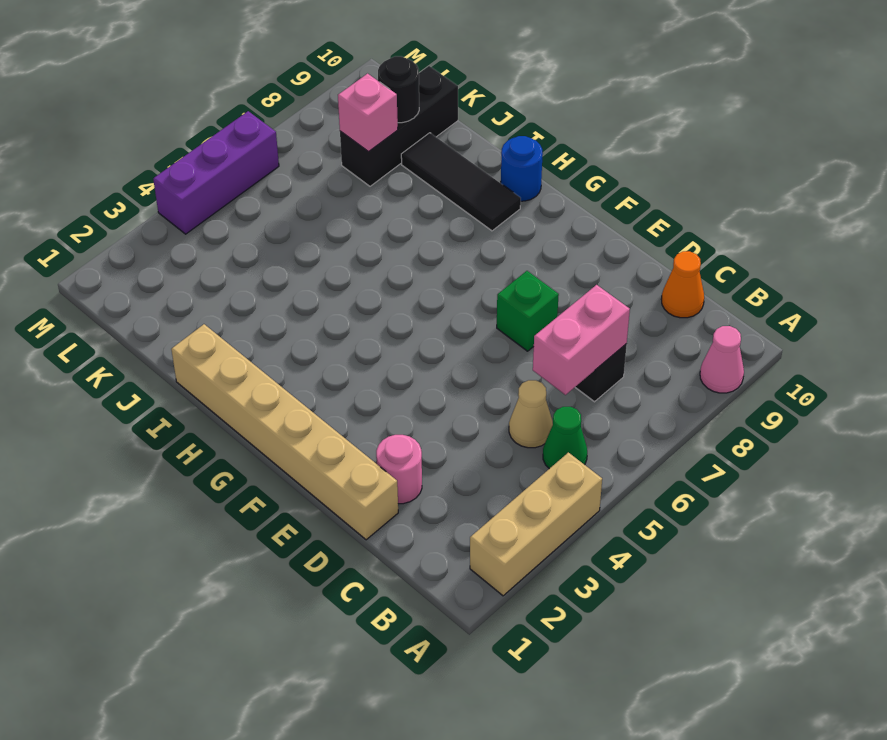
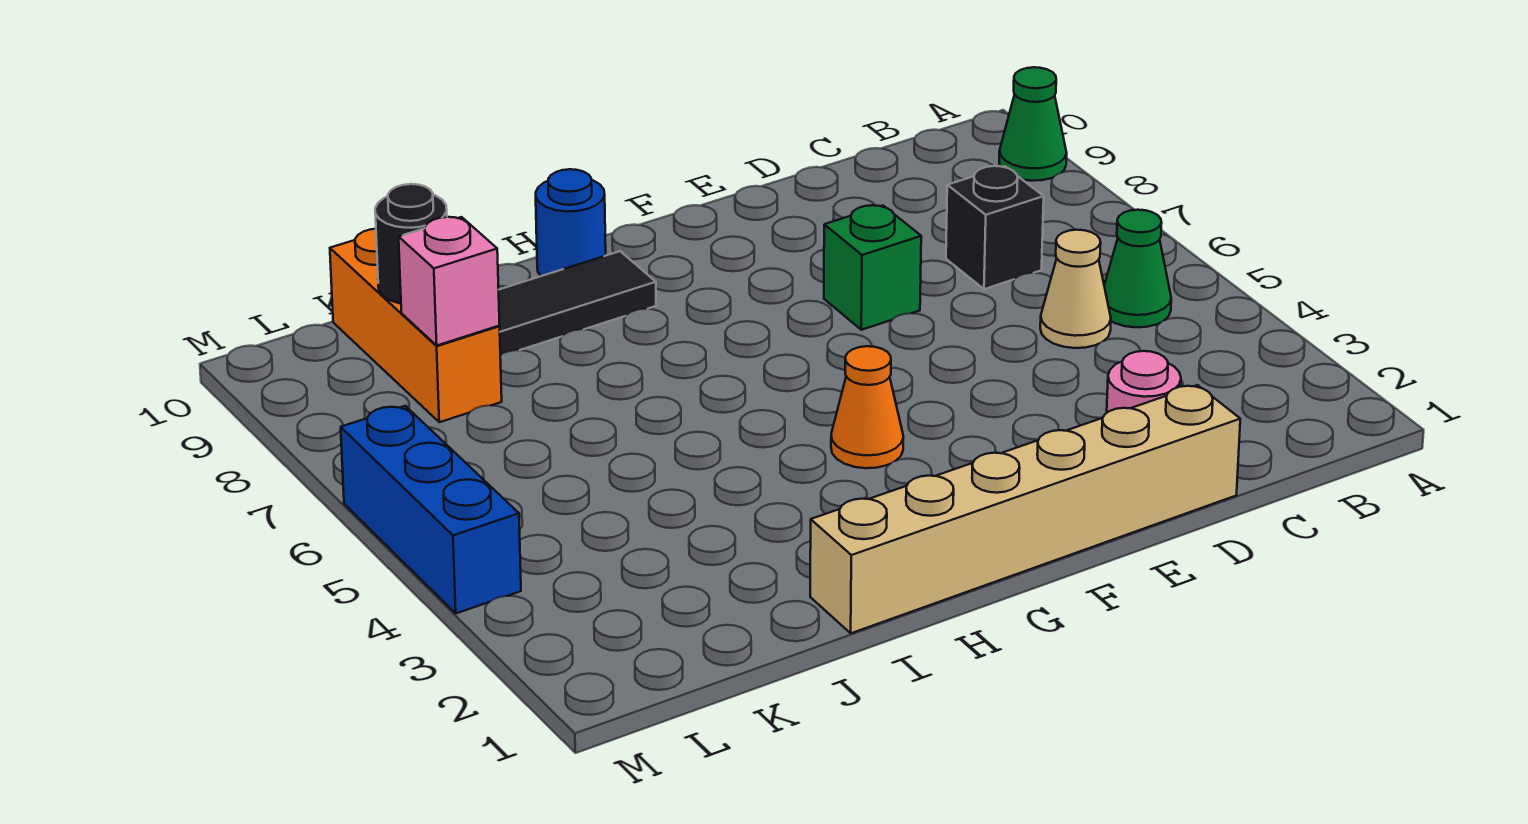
tan 1x3 brick [470,453,602,596] -> none
pink 1x1 cone [700,326,744,393] -> green 1x1 cone [999,67,1067,181]
pink 1x2 brick [533,285,630,395] -> none
orange 1x1 cone [661,251,704,318] -> orange 1x1 cone moved to [831,346,903,468]
black 1x3 brick [340,66,458,186] -> orange 1x3 brick [330,229,502,422]
purple 1x3 brick [153,111,279,234] -> blue 1x3 brick [341,406,521,613]

